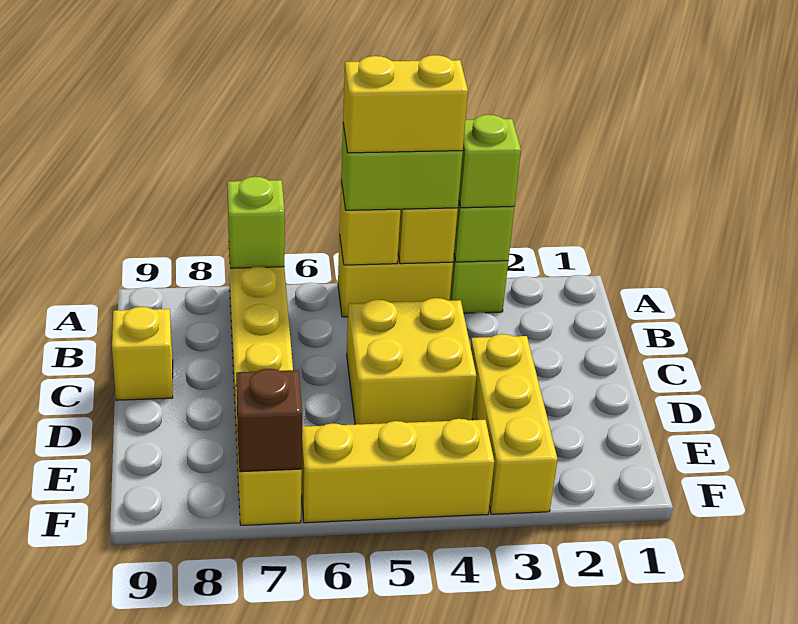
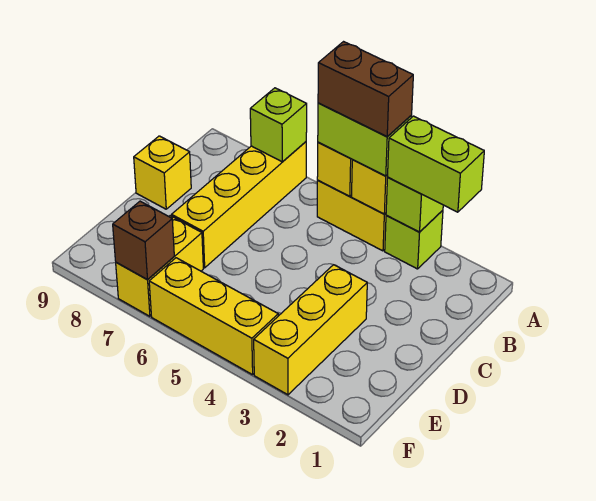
lime 1x1 brick [459,115,521,208] -> lime 1x2 brick [388,116,484,212]
yellow 1x2 brick [343,55,468,153] -> brown 1x2 brick [318,42,413,137]
yellow 2x2 brick [347,298,476,425] -> none

